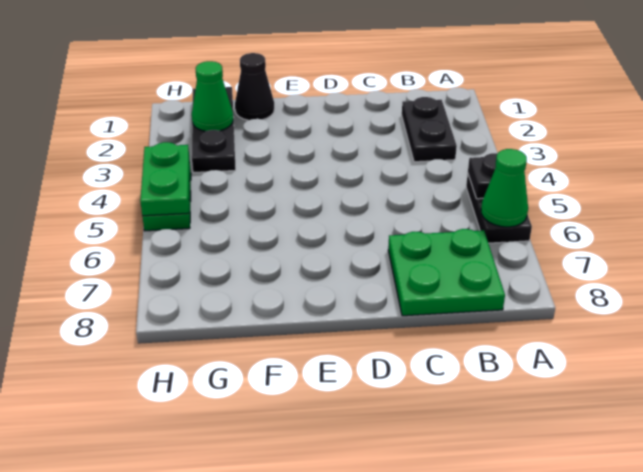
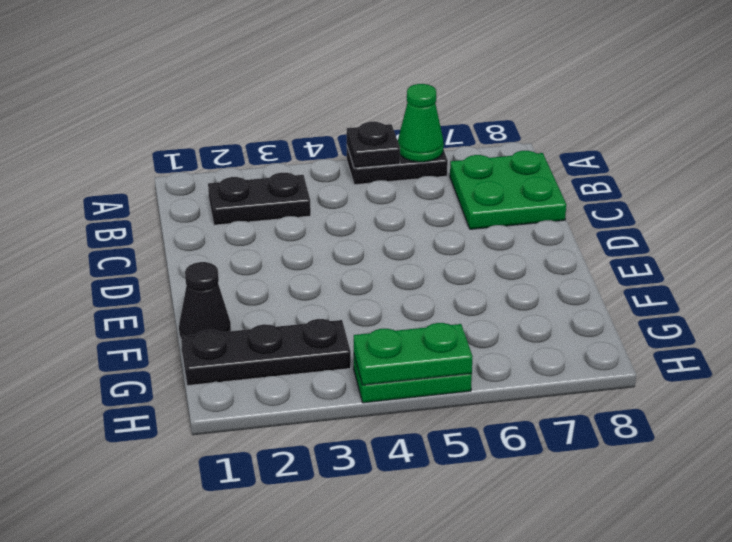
green 1x1 cone [192,61,233,131] -> none

